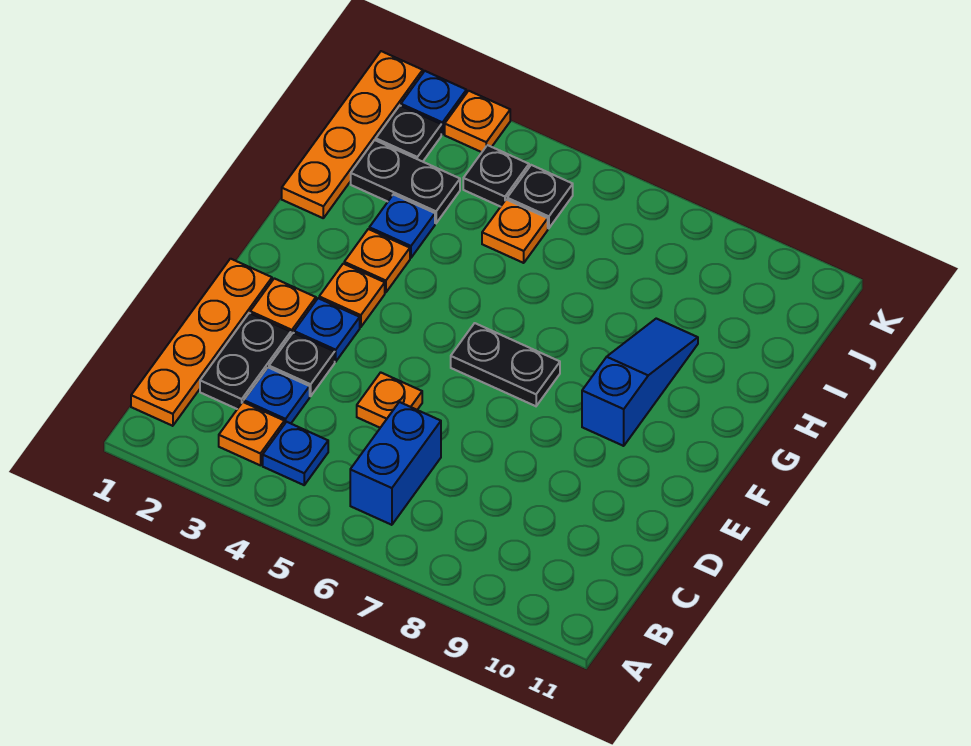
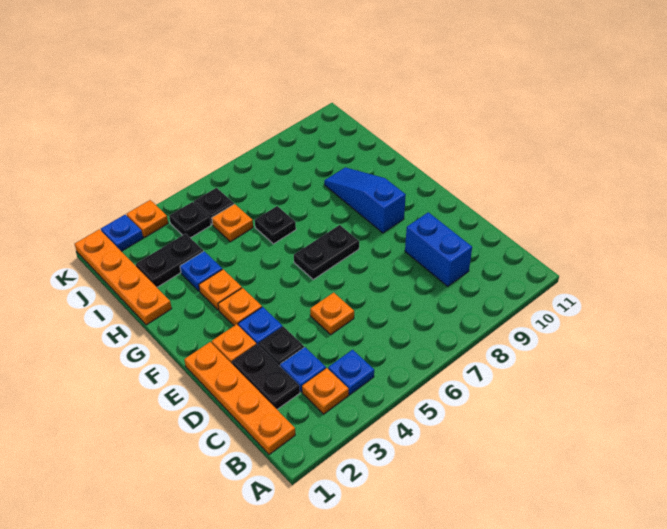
blue 1x2 brick [350,402,441,525] -> blue 1x2 brick moved to [405,212,472,286]
black 1x1 plate [376,106,441,162] -> black 1x1 plate moved to [255,206,296,244]

